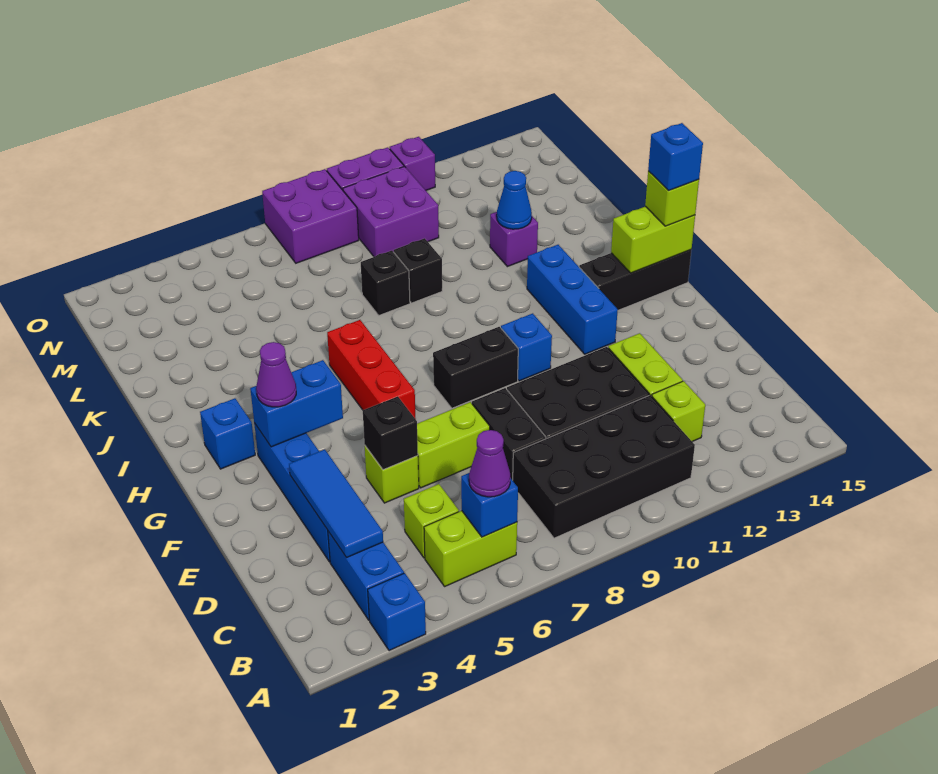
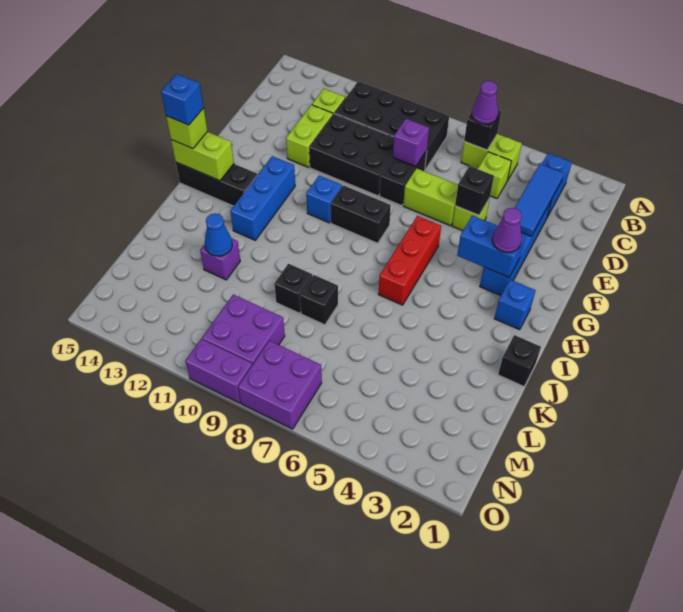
blue 1x1 brick [368,573,426,651] -> none
blue 1x1 brick [461,473,518,537] -> black 1x1 brick [464,110,502,150]
none -> black 1x1 brick [498,335,541,386]
purple 1x1 brick [389,137,435,190] -> purple 1x1 brick moved to [393,119,429,167]

